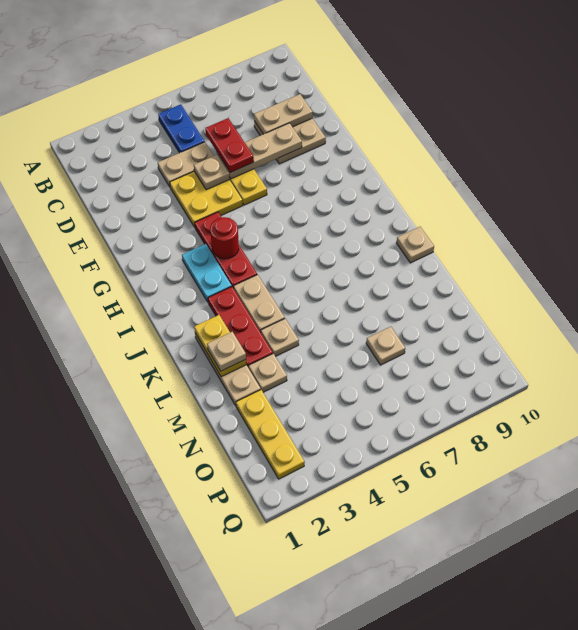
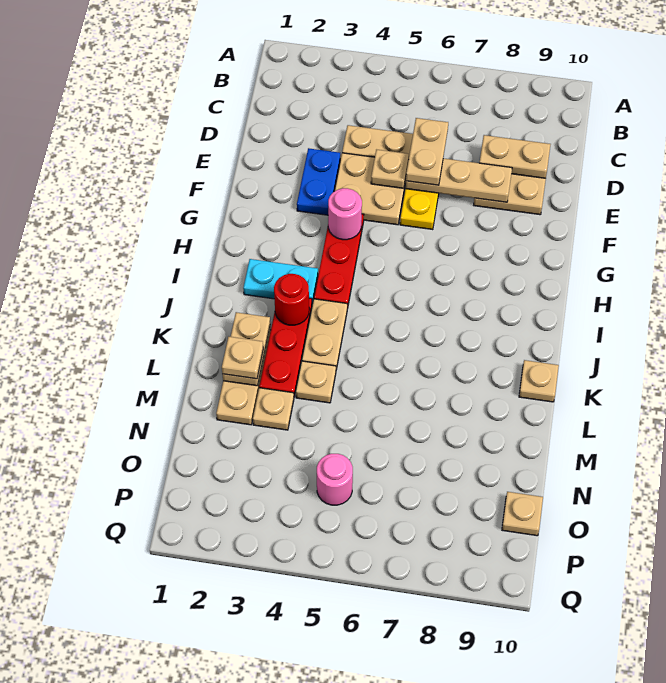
blue 1x2 plate [158,104,205,153] -> blue 1x2 plate moved to [297,148,340,215]
red 1x2 plate [205,118,254,172] -> tan 1x2 plate [406,118,448,185]
yellow 2x2 plate [170,171,243,227] -> tan 2x2 plate [335,153,406,225]
none -> pink 1x1 round brick [328,188,362,240]
cyan 1x2 plate [182,244,232,302] -> cyan 1x2 plate turned to [243,259,318,304]
red 1x1 round brick [210,217,239,259] -> red 1x1 round brick moved to [274,274,309,325]
yellow 1x2 plate [194,315,246,377] -> tan 1x2 plate [223,312,270,386]
yellow 1x3 plate [236,390,305,479] -> none
tan 1x1 plate [366,327,405,365] -> tan 1x1 plate moved to [502,492,543,536]
none -> pink 1x1 round brick [317,454,353,505]

